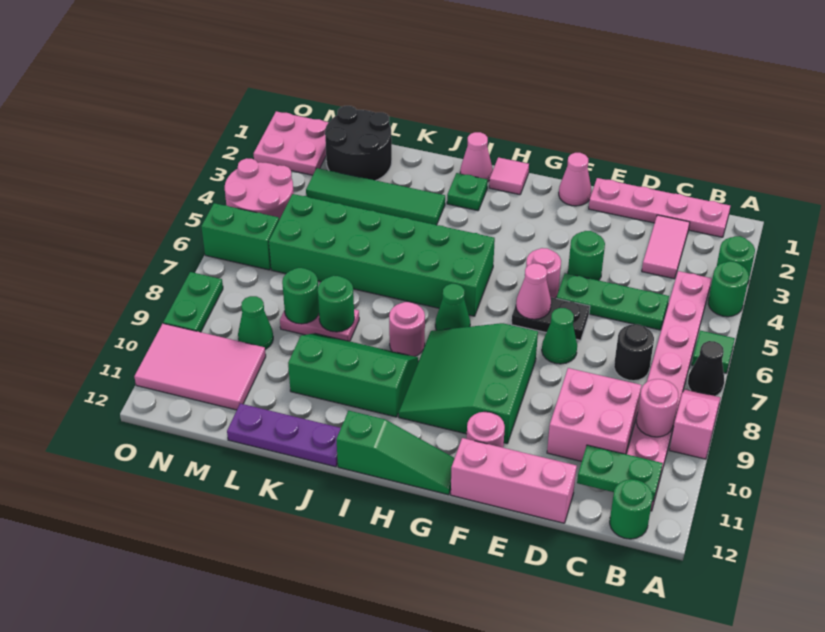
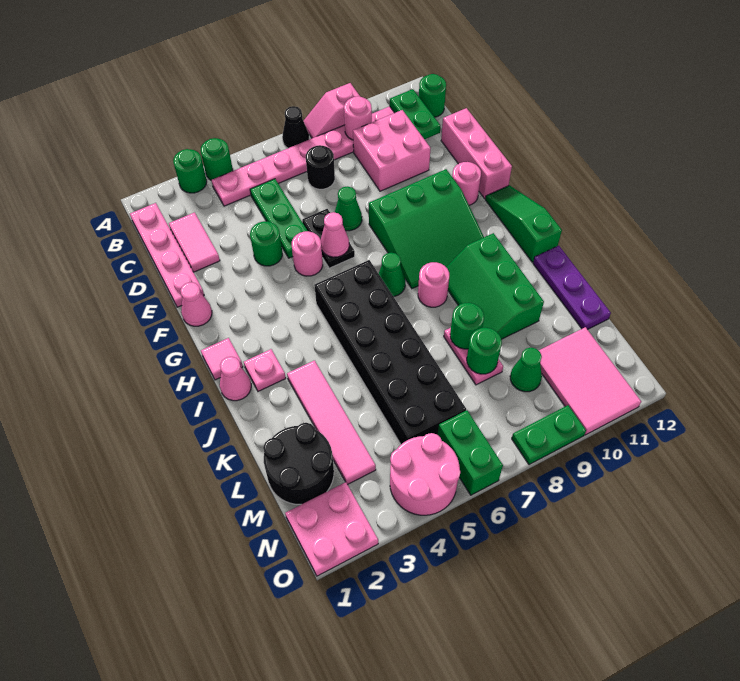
green 1x1 tile [692,331,735,373] -> none
pink 1x2 tile [642,215,690,279] -> pink 1x2 tile turned to [169,212,220,272]
green 2x6 brick [269,194,495,316] -> black 2x6 brick [314,260,466,444]
green 1x1 plate [447,173,488,211] -> pink 1x1 plate [244,349,286,391]
green 1x4 tile [306,168,445,225] -> pink 1x4 tile [287,360,376,484]

